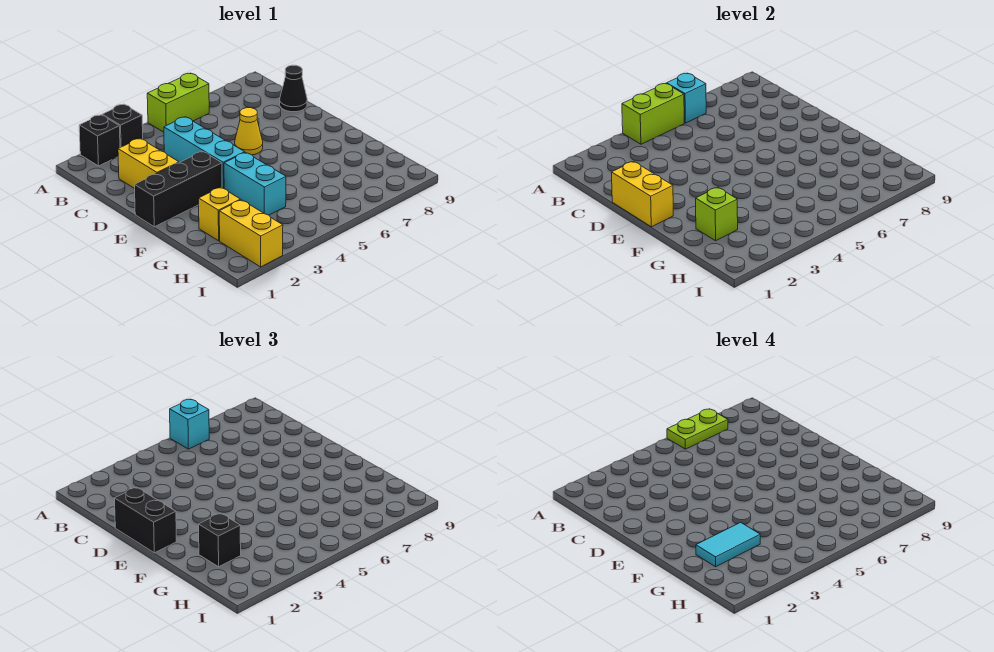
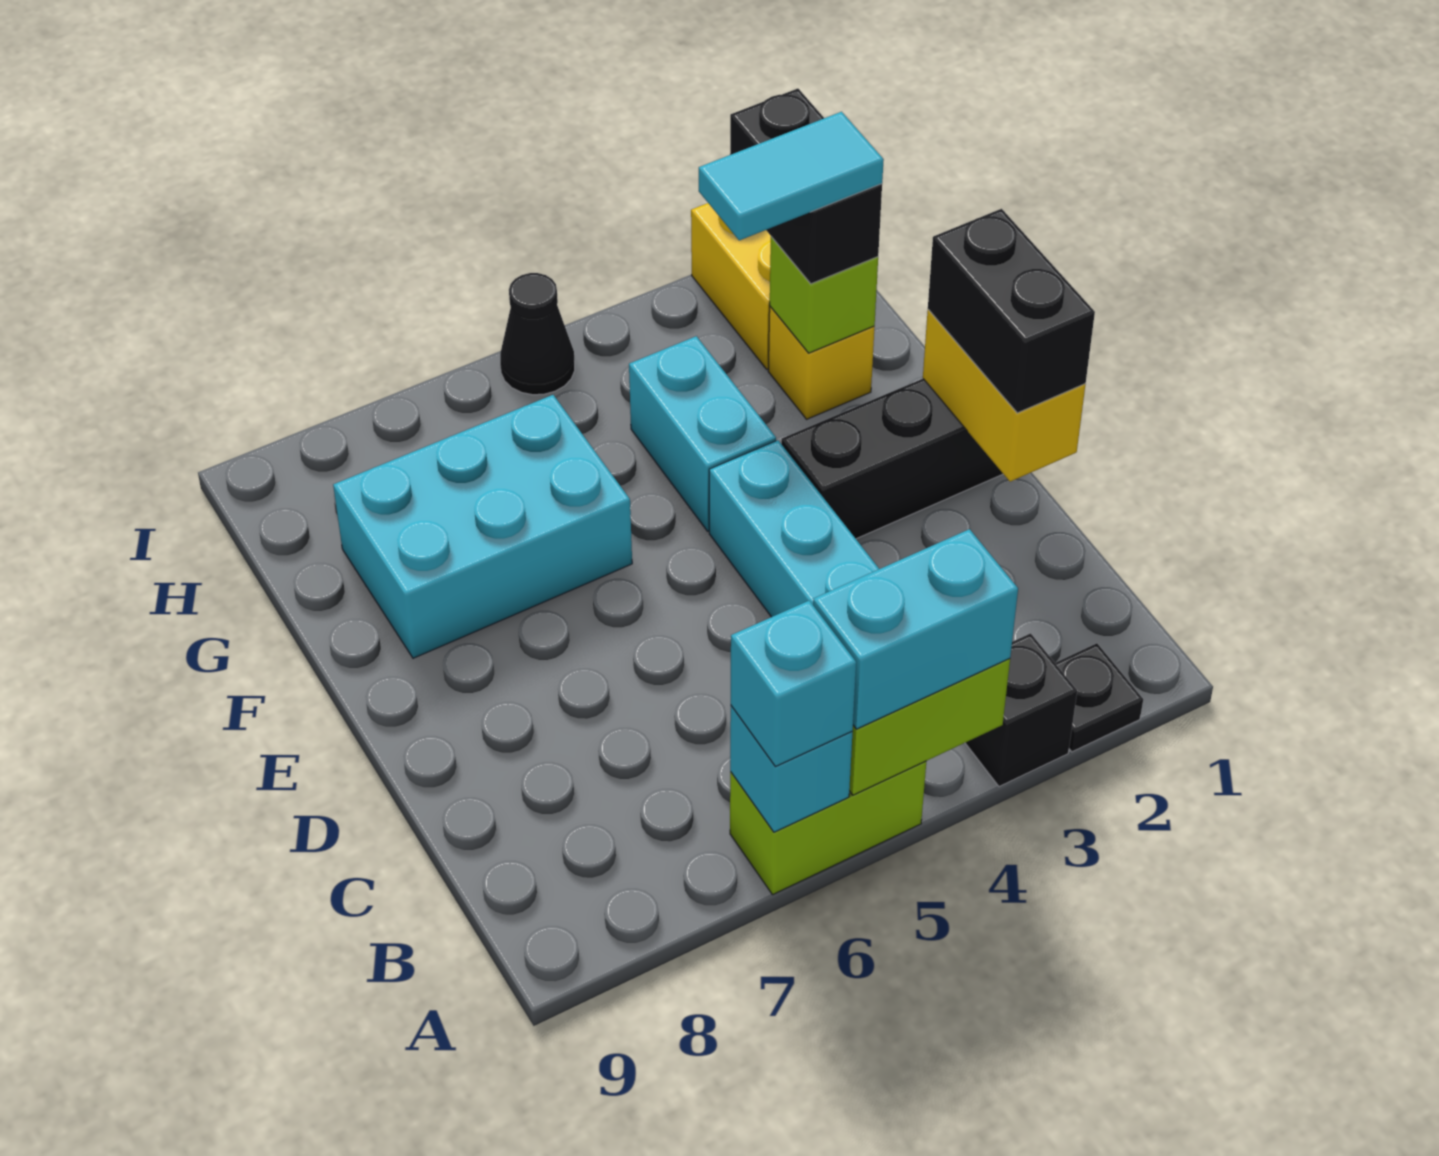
black 1x1 brick [79,115,120,166] -> black 1x1 plate [1055,643,1143,752]
none -> cyan 1x2 brick [813,529,1018,729]
lime 1x2 plate [667,409,728,449] -> none
yellow 1x2 brick [118,138,179,189] -> none
black 1x1 cone [280,65,307,112] -> black 1x1 cone moved to [500,273,575,395]
yellow 1x1 cone [235,108,263,155] -> none
none -> cyan 2x3 brick [333,395,632,658]
black 1x1 brick [199,513,241,567] -> black 1x2 brick [730,89,882,284]

